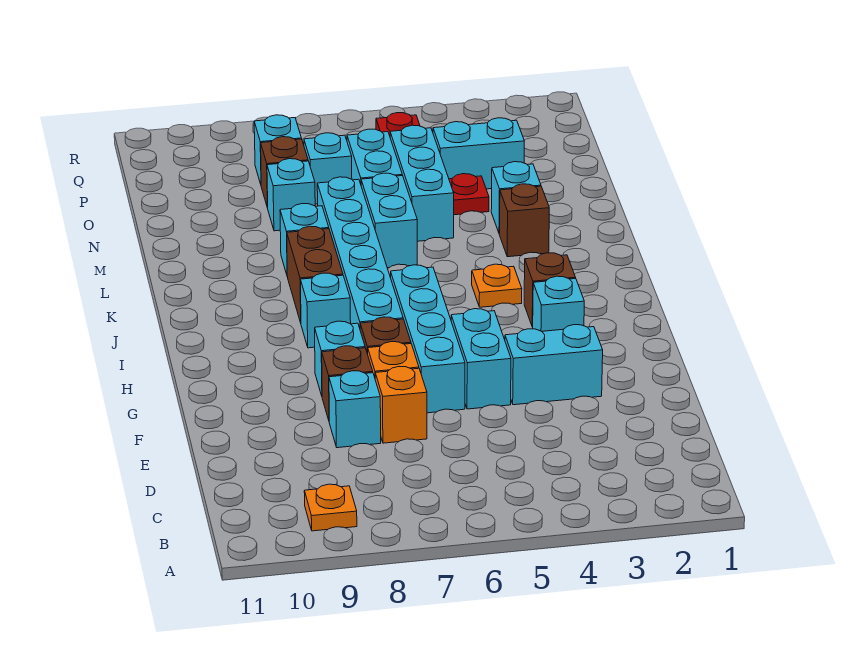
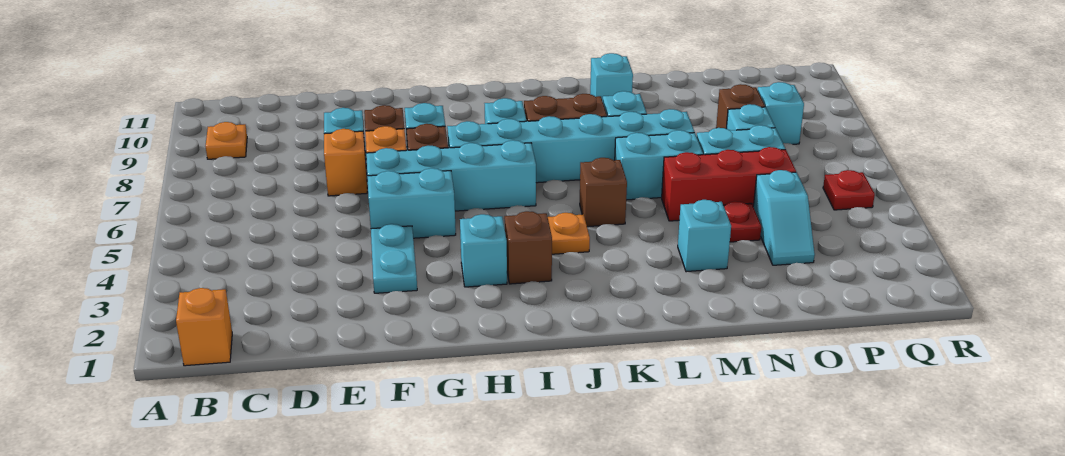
none -> orange 1x1 brick [176,288,232,366]
cyan 1x2 brick [505,325,603,405] -> cyan 1x2 plate [371,224,417,293]
brown 1x1 brick [499,184,549,257] -> brown 1x1 brick moved to [580,158,627,227]
cyan 1x3 brick [390,125,454,241] -> red 1x3 brick [662,147,796,221]
cyan 1x1 brick [267,159,315,231] -> cyan 1x1 brick moved to [590,53,633,101]
cyan 1x2 brick [433,118,524,189] -> cyan 1x2 slope [753,170,815,265]

